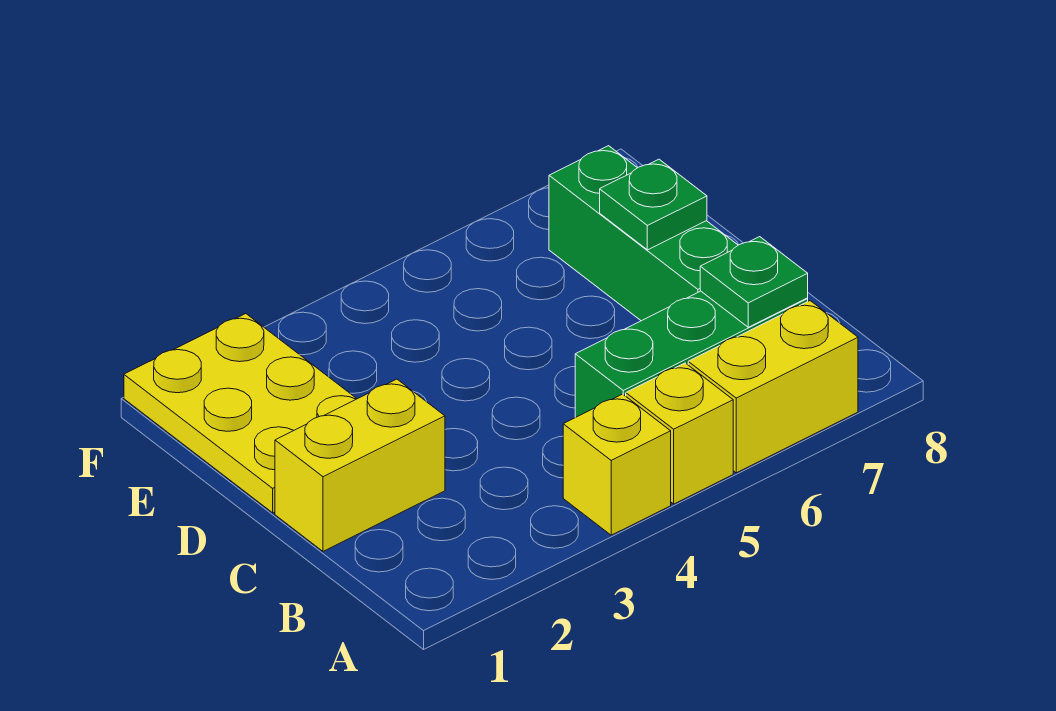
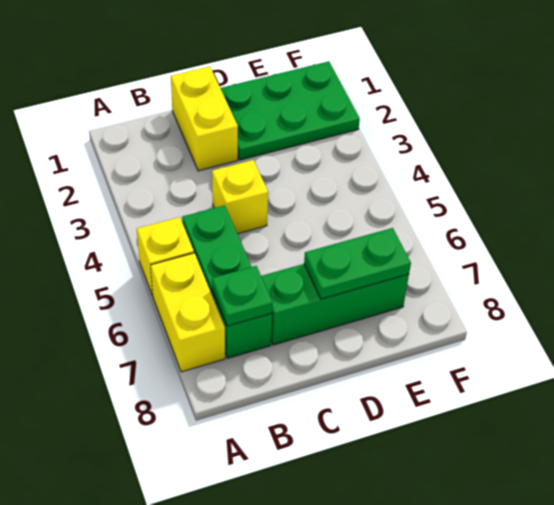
yellow 1x1 brick [563,394,671,535] -> yellow 1x1 brick moved to [212,160,268,234]
yellow 2x3 plate [124,314,357,513] -> green 2x3 plate [220,61,360,160]
green 1x1 plate [600,159,707,250] -> green 1x2 plate [304,228,411,299]

